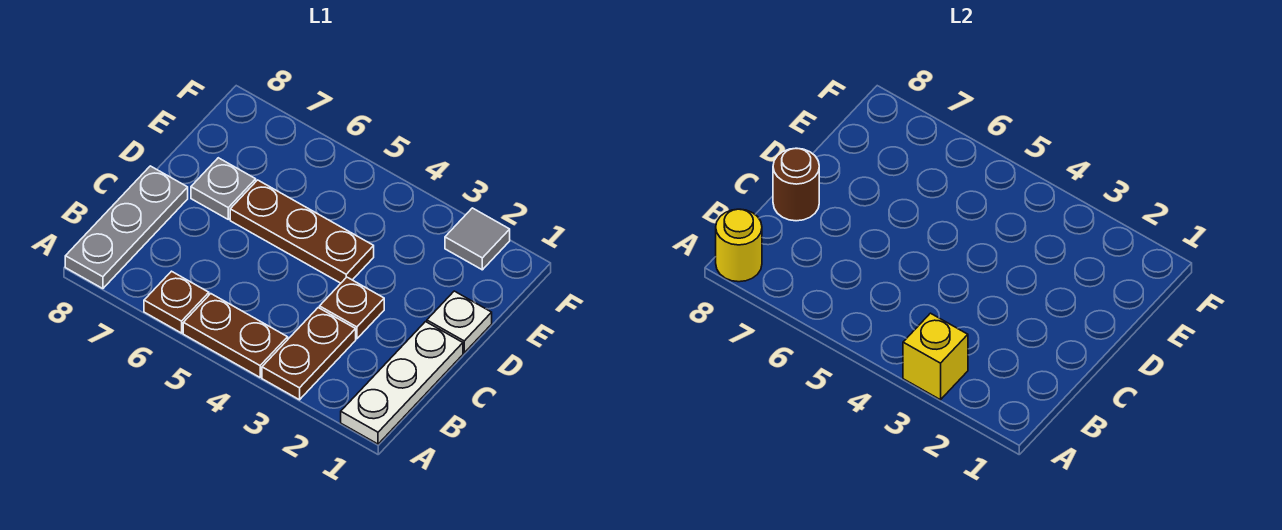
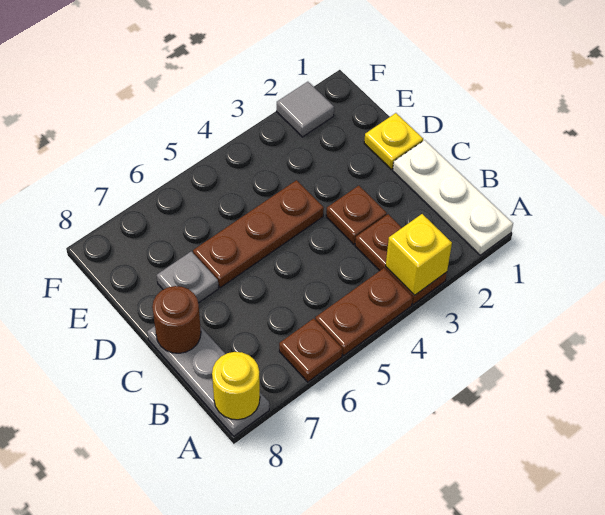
white 1x1 plate [427,291,492,353] -> yellow 1x1 plate [364,113,423,169]

